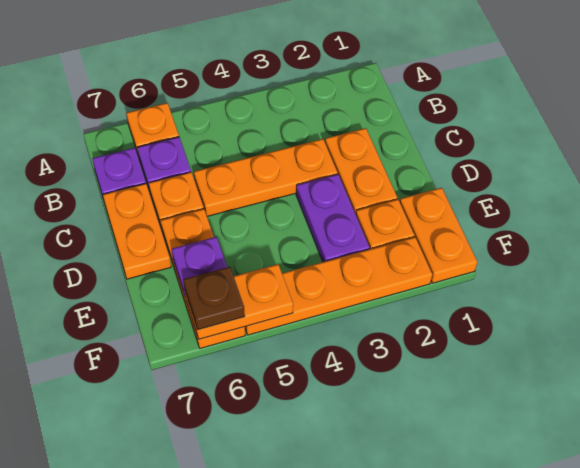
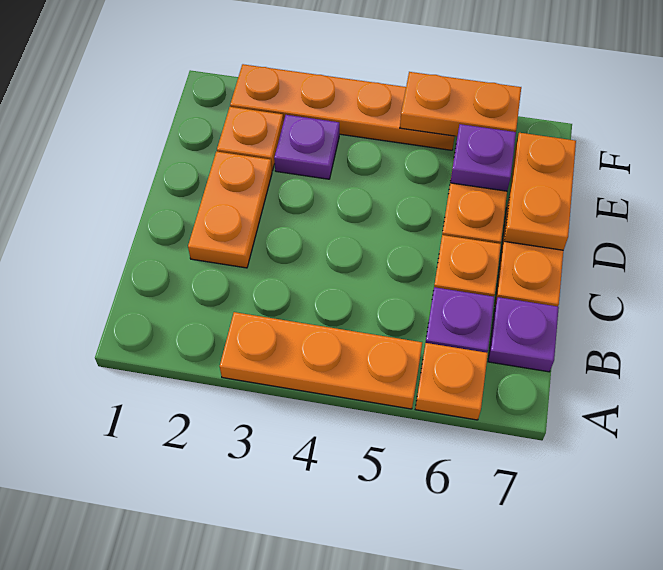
orange 1x3 plate [194,139,338,216] -> orange 1x3 plate moved to [220,312,422,409]
purple 1x2 plate [296,174,370,262] -> purple 1x1 plate [274,115,339,179]
orange 1x2 plate [400,188,477,283] -> orange 1x2 plate moved to [504,133,576,250]
brown 1x1 plate [183,267,245,330] -> none

